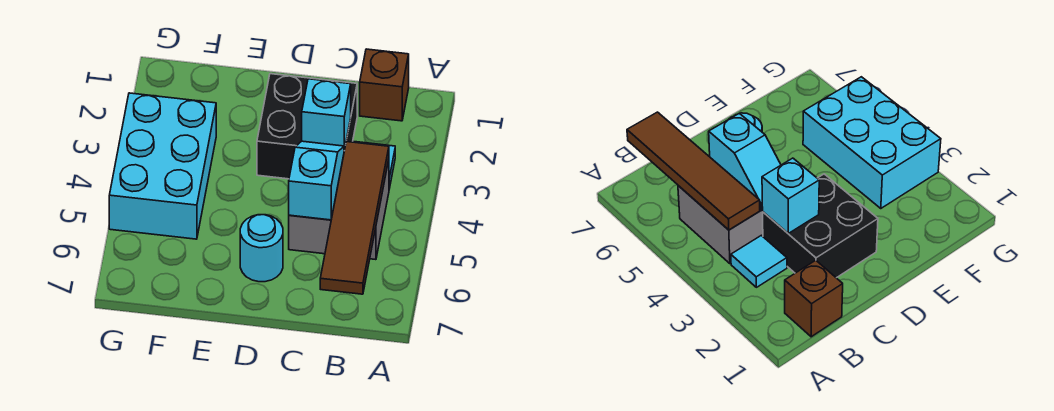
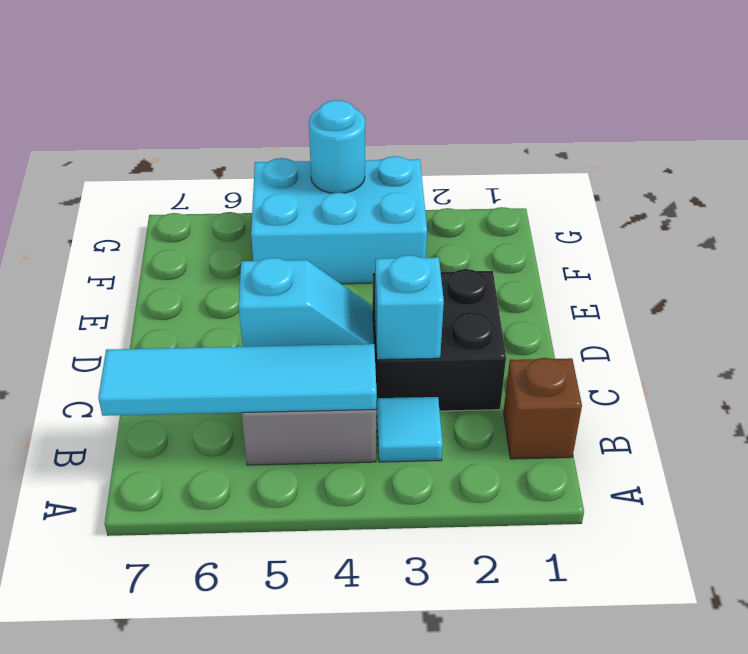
brown 1x4 tile [320,142,389,294] -> cyan 1x4 tile [98,344,377,416]
cyan 1x1 round brick [240,215,283,282] -> cyan 1x1 round brick moved to [309,100,365,193]

